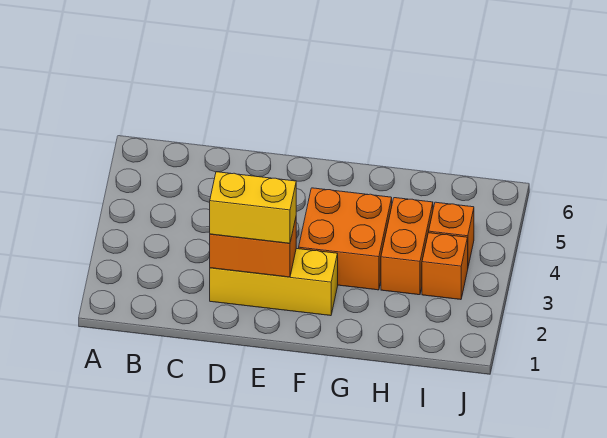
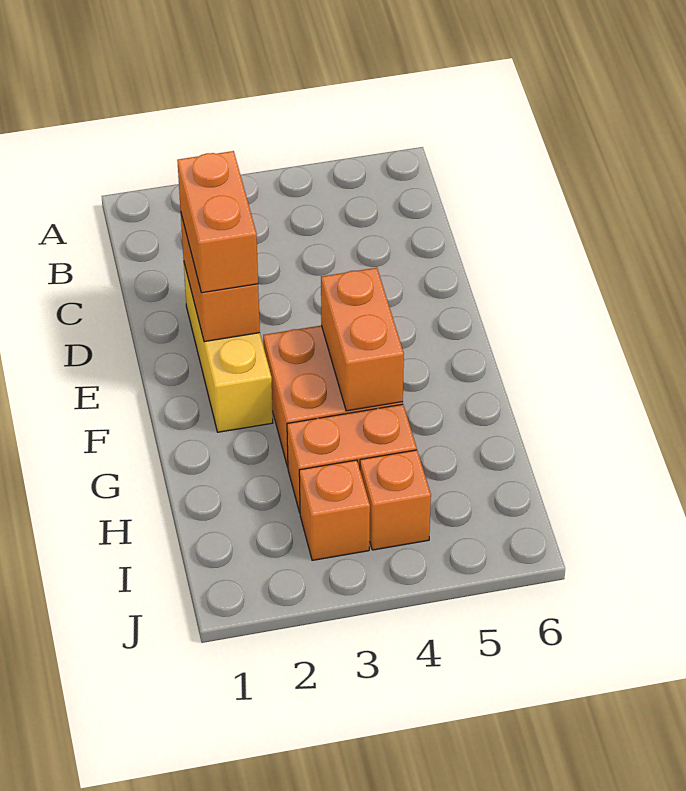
yellow 1x2 brick [210,172,296,243] -> orange 1x2 brick [177,151,258,293]
none -> orange 1x2 brick [321,268,404,411]

